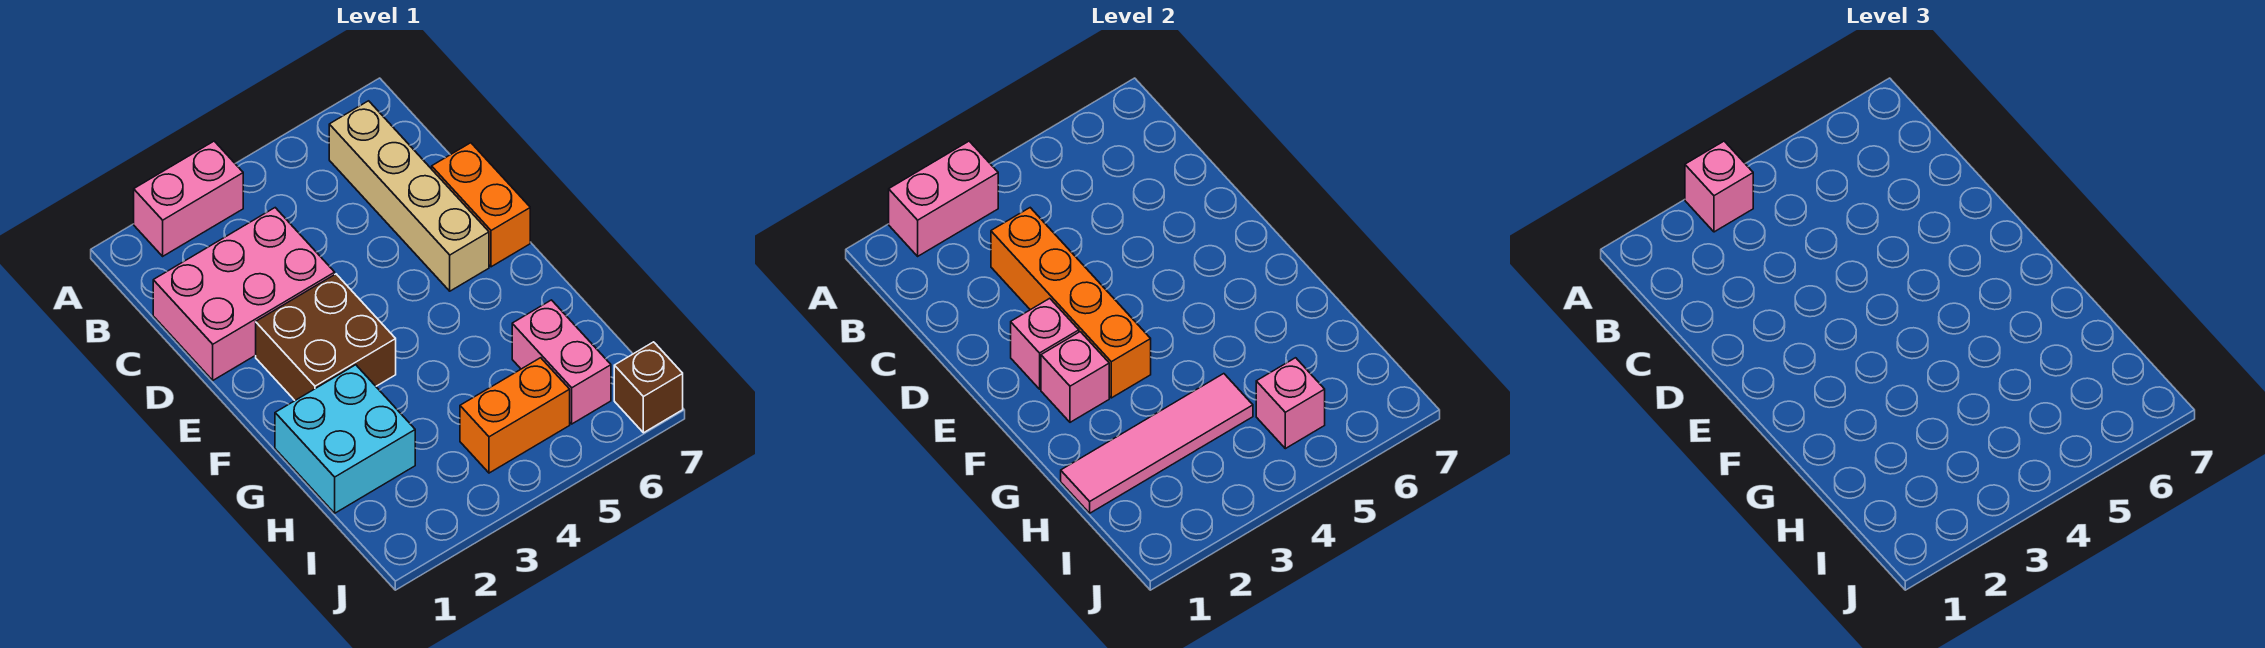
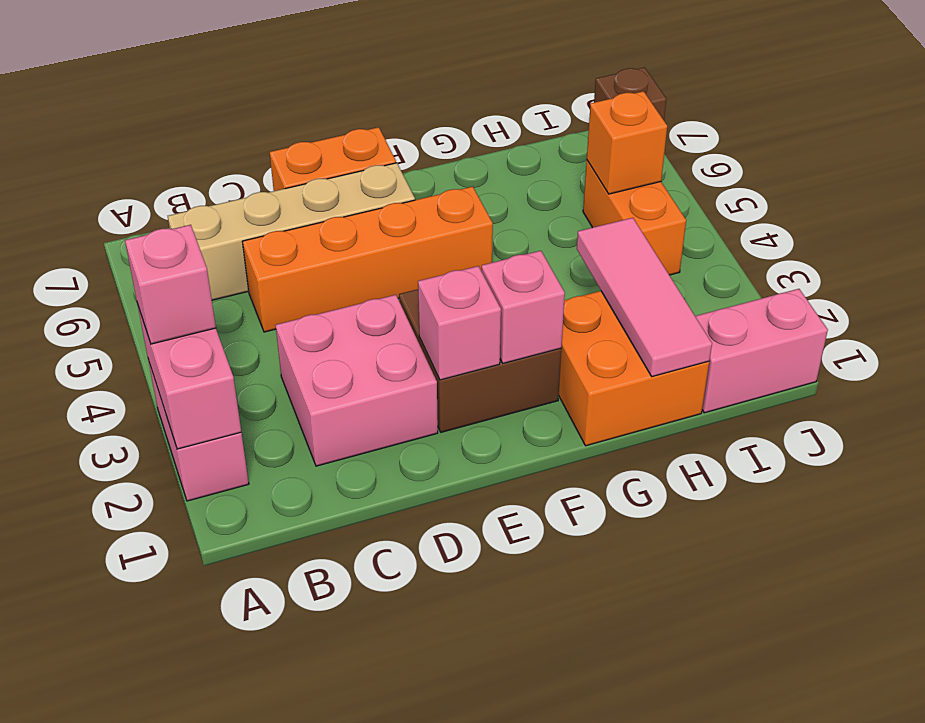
pink 2x3 brick [153,208,335,380] -> pink 2x2 brick [276,295,438,466]
orange 1x4 brick [991,208,1151,398] -> orange 1x4 brick moved to [242,187,493,332]
cyan 2x2 brick [275,365,415,513] -> orange 2x2 brick [559,291,709,446]
pink 1x4 tile [1061,374,1253,513] -> pink 1x3 tile [577,218,712,377]
pink 1x2 brick [512,300,611,424] -> pink 1x2 brick moved to [695,289,828,413]
pink 1x1 brick [1256,358,1325,449] -> orange 1x1 brick [587,91,667,194]

